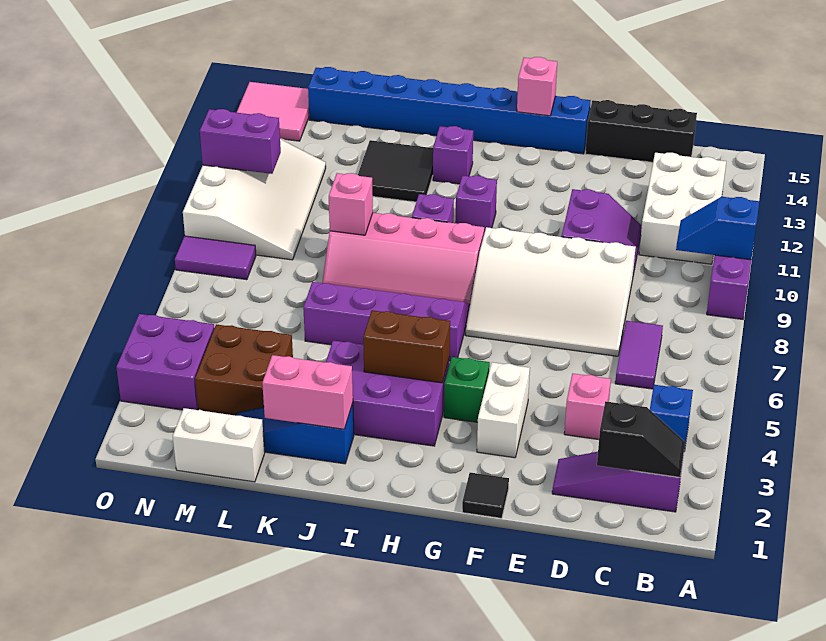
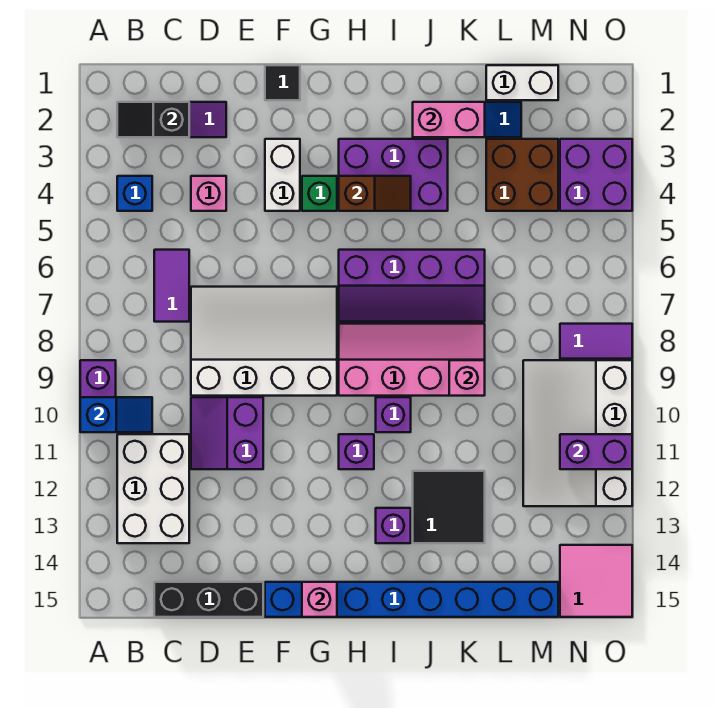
brown 1x2 brick [363,310,450,383] -> brown 1x2 slope [339,176,411,211]

